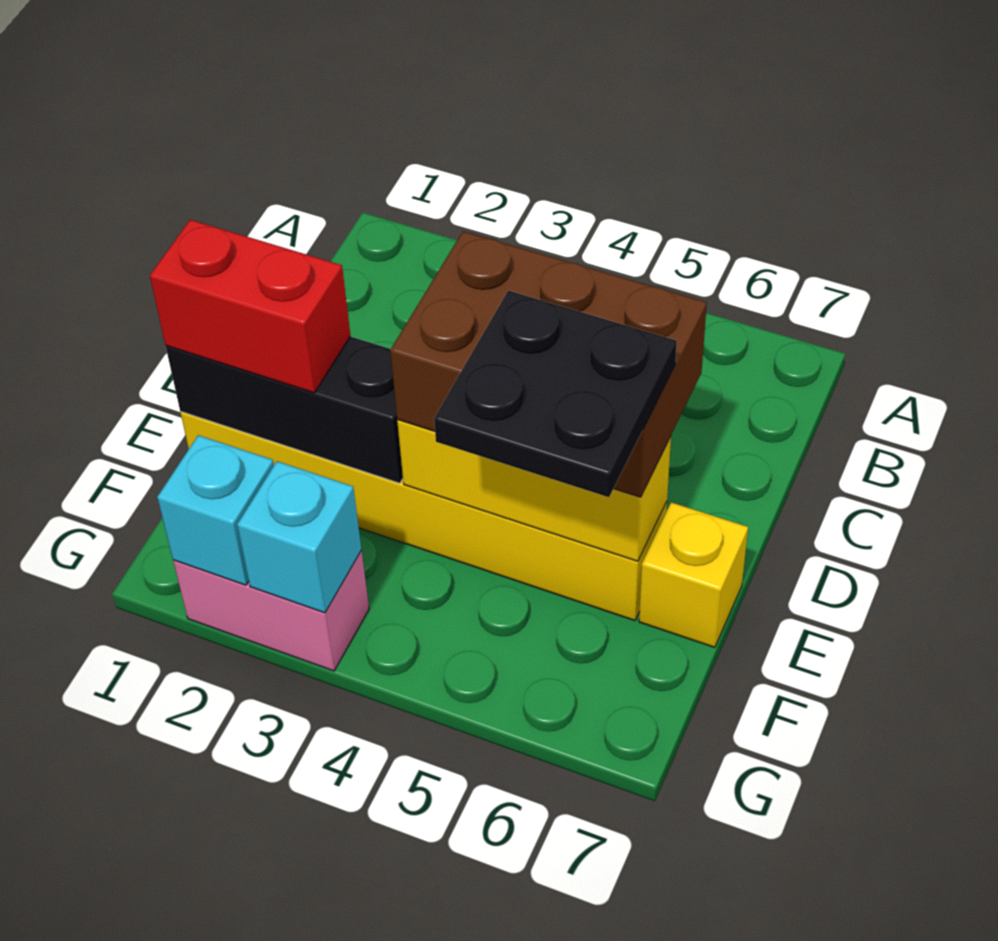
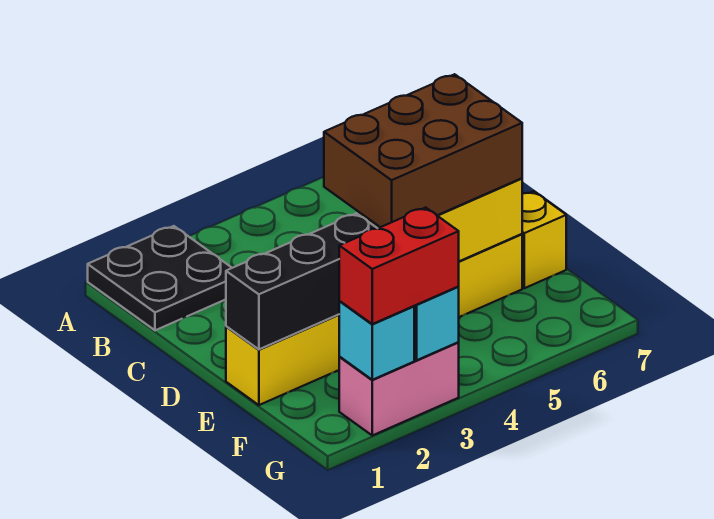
red 1x2 brick [150,220,351,393] -> red 1x2 brick moved to [339,208,459,324]
black 2x2 plate [434,291,677,497] -> black 2x2 plate moved to [88,226,232,330]

